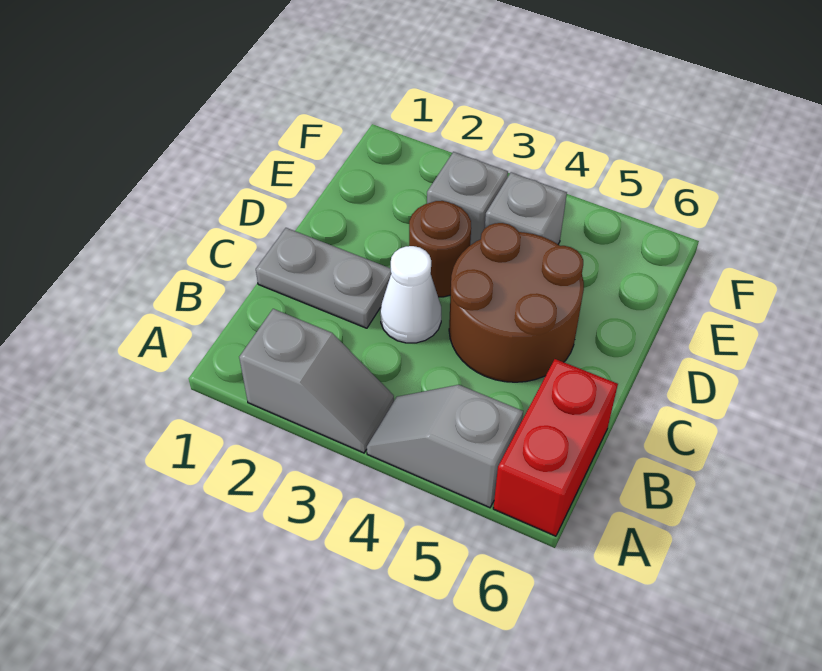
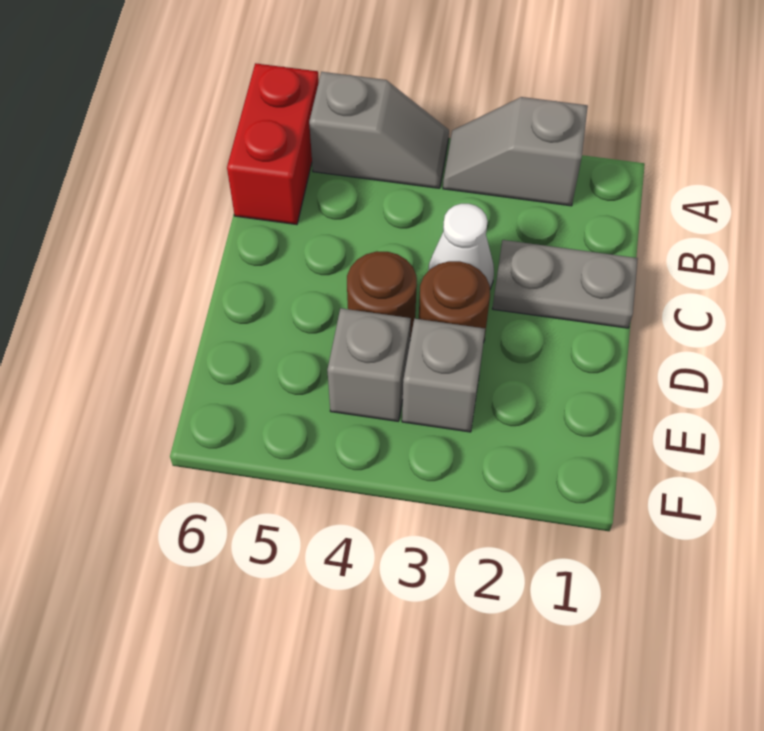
brown 2x2 round brick [449,223,584,382] -> brown 1x1 round brick [347,251,417,340]

